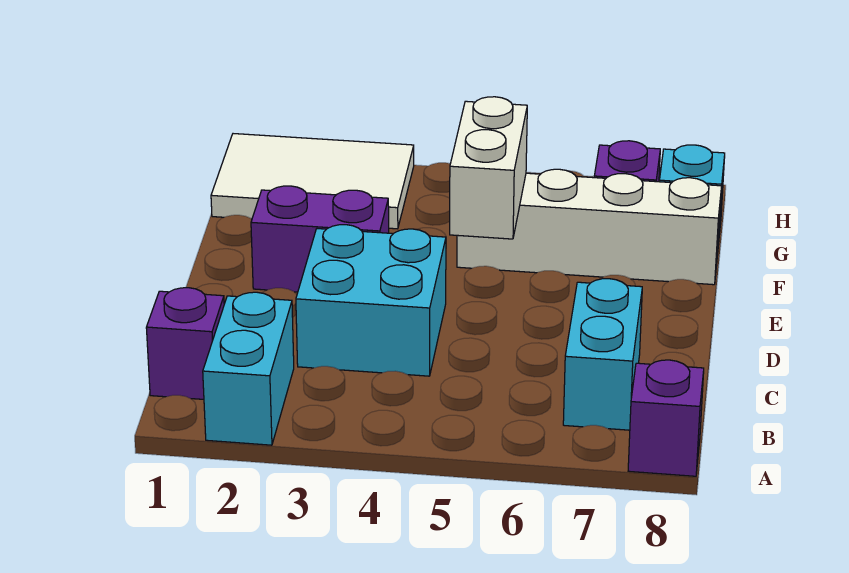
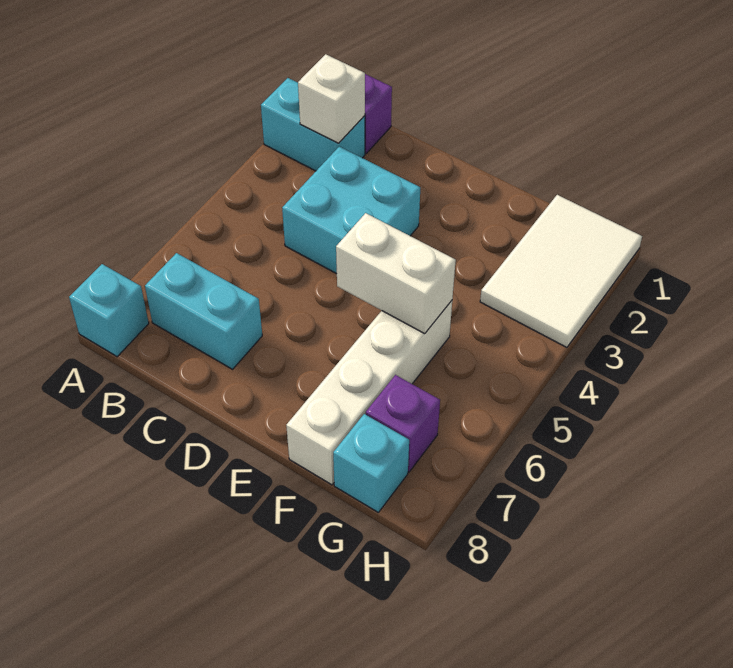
purple 1x1 brick [628,360,704,476] -> cyan 1x1 brick [69,264,149,357]
none -> white 1x1 brick [298,54,365,143]
purple 1x2 brick [251,186,389,292] -> none

